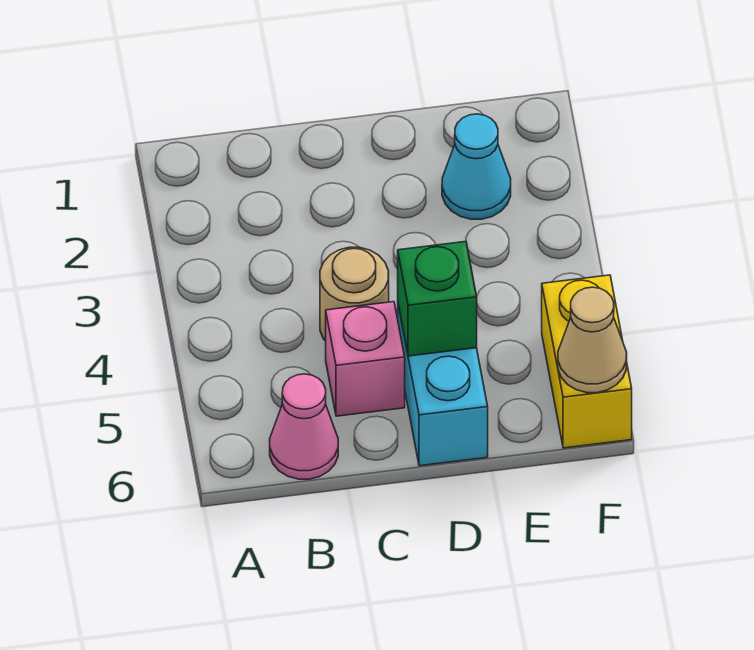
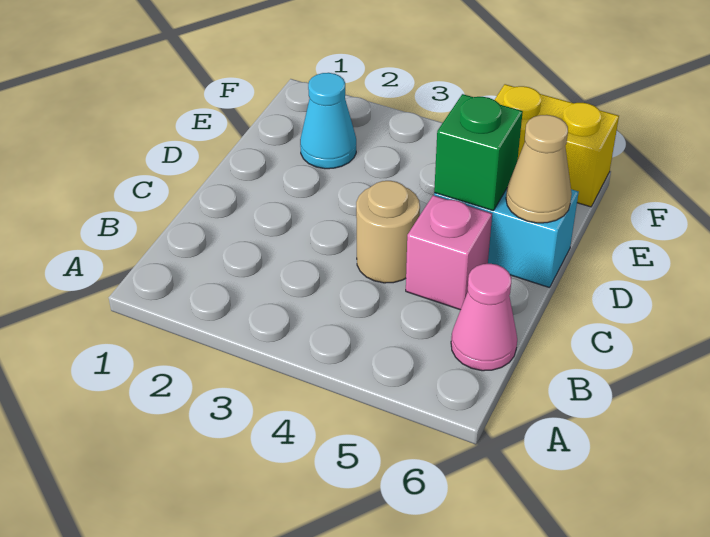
tan 1x1 cone [558,287,627,393] -> tan 1x1 cone moved to [506,115,572,223]

